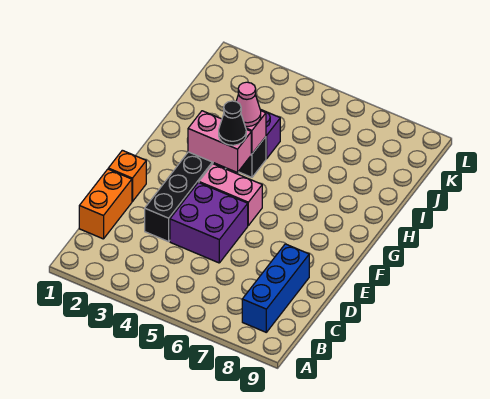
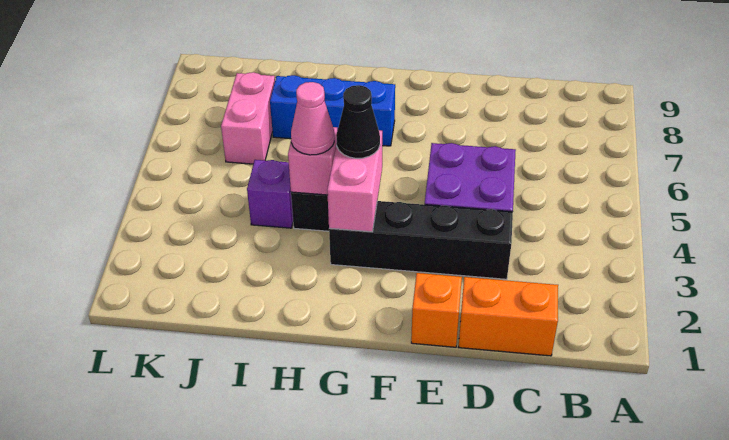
blue 1x3 brick [242,244,309,332] -> blue 1x3 brick moved to [270,75,395,146]
pink 1x2 brick [199,164,262,225] -> pink 1x2 brick moved to [221,72,275,164]

